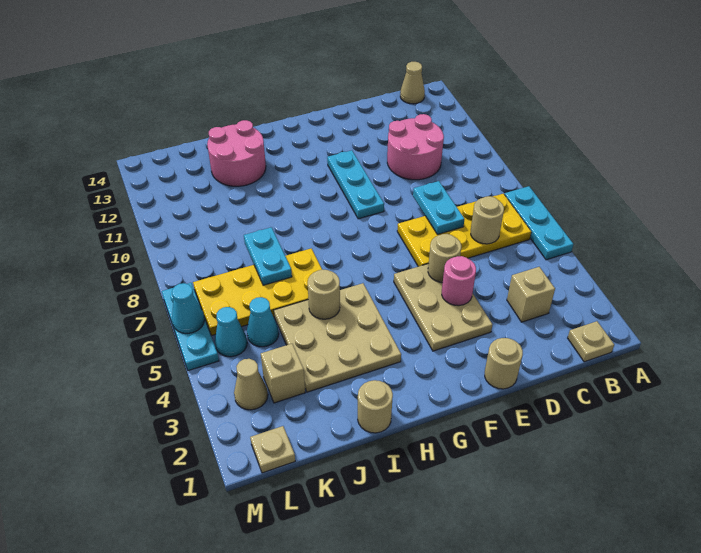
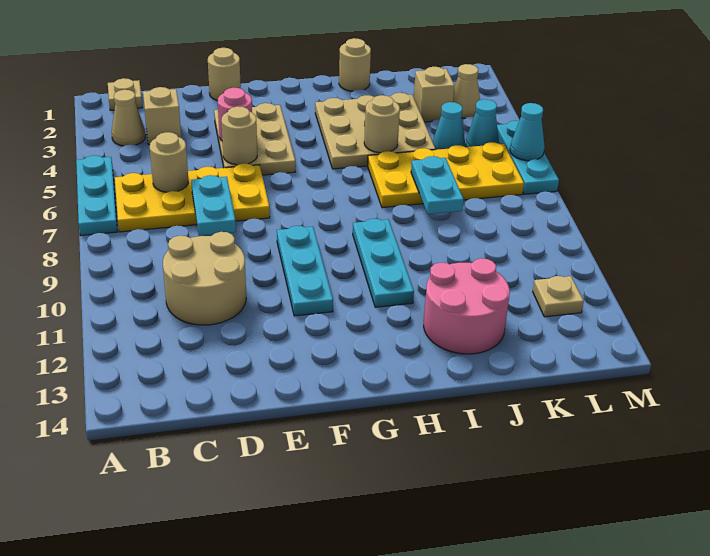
tan 1x1 cone [400,62,425,104] -> tan 1x1 cone moved to [112,90,146,146]
pink 2x2 round brick [387,114,444,180] -> tan 2x2 round brick [163,232,246,325]
none -> cyan 1x3 plate [353,219,414,307]
tan 1x1 plate [250,426,295,473] -> tan 1x1 plate moved to [533,276,584,317]

